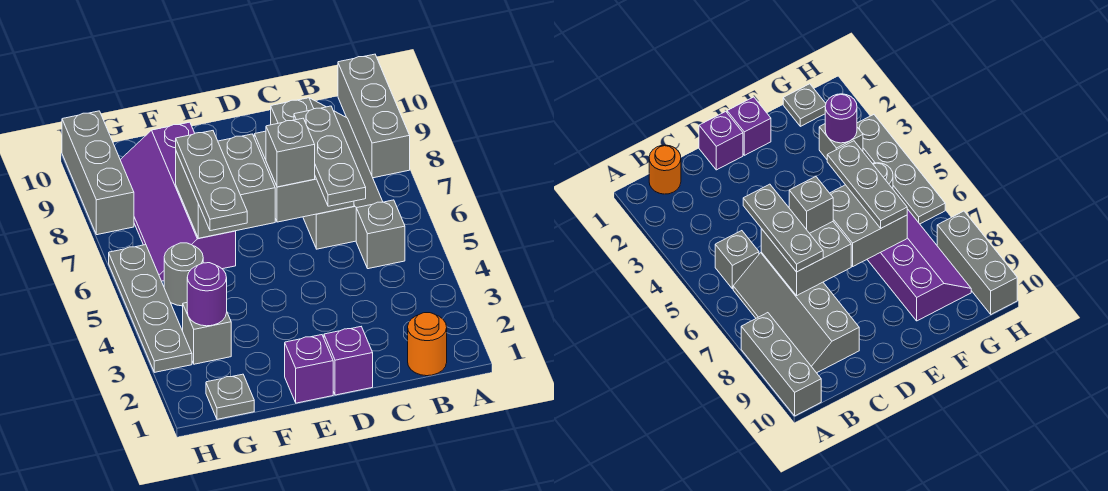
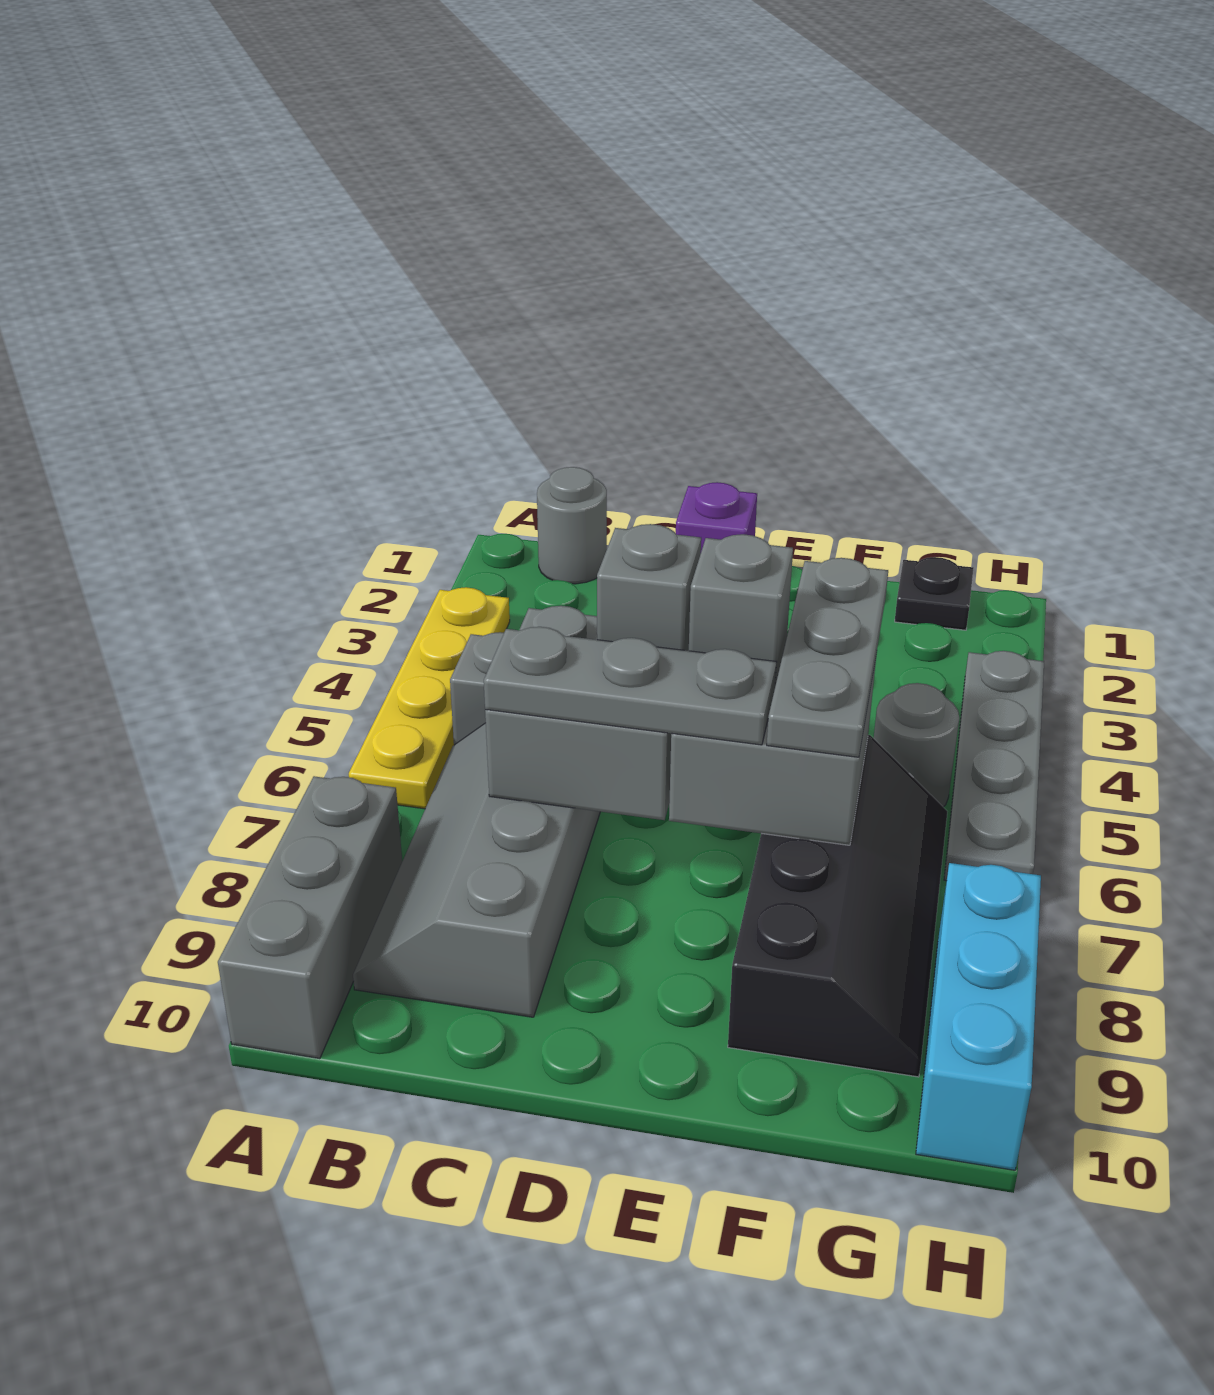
none -> yellow 1x4 plate [349,587,510,809]
orange 1x1 round brick [408,313,447,376] -> grey 1x1 round brick [537,467,607,584]
grey 1x3 plate [294,106,366,206] -> grey 1x3 plate turned to [484,627,776,745]
purple 1x1 brick [285,335,333,403] -> none
purple 2x4 slope [120,122,236,281] -> black 2x4 slope [728,735,947,1077]
grey 1x1 plate [206,374,254,419] -> black 1x1 plate [895,557,973,630]
grey 1x1 brick [183,303,231,364] -> grey 1x1 brick moved to [689,534,793,686]
purple 1x1 round brick [187,263,227,326] -> none
grey 1x3 brick [62,111,134,235] -> cyan 1x3 brick [916,863,1041,1170]

